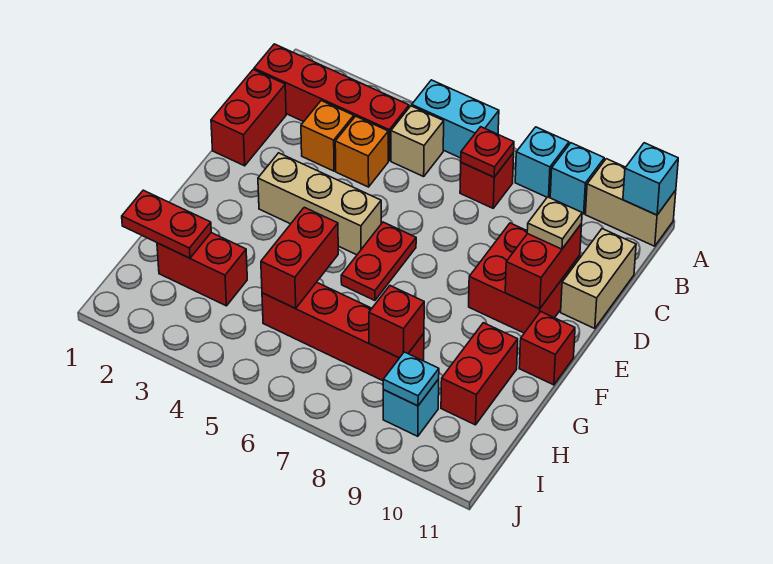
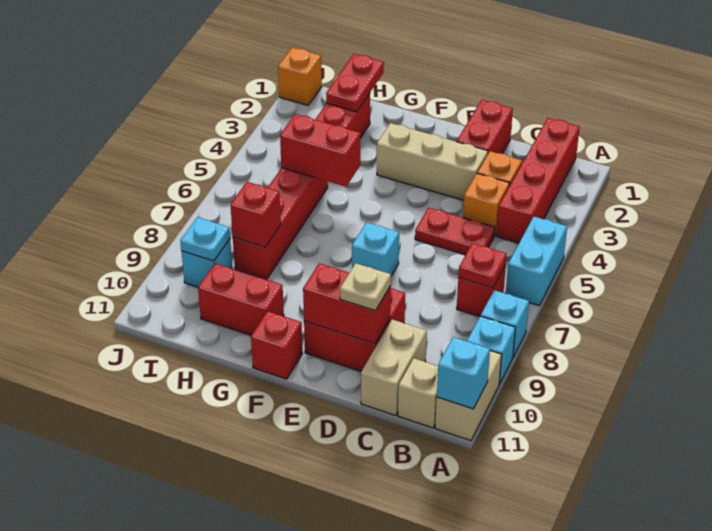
tan 1x1 brick [391,106,444,176] -> tan 1x1 brick moved to [398,358,438,428]
red 1x2 brick [211,70,286,166] -> red 1x2 brick turned to [457,100,513,154]
tan 1x2 brick [561,229,636,329] -> tan 1x2 brick turned to [361,320,427,416]
tan 1x3 brick [258,153,381,255] -> tan 1x3 brick turned to [377,123,488,200]
red 1x2 plate [341,222,416,301] -> red 1x2 plate moved to [415,208,495,255]
none -> cyan 1x1 brick [352,222,399,276]
none -> orange 1x1 brick [278,48,322,105]

